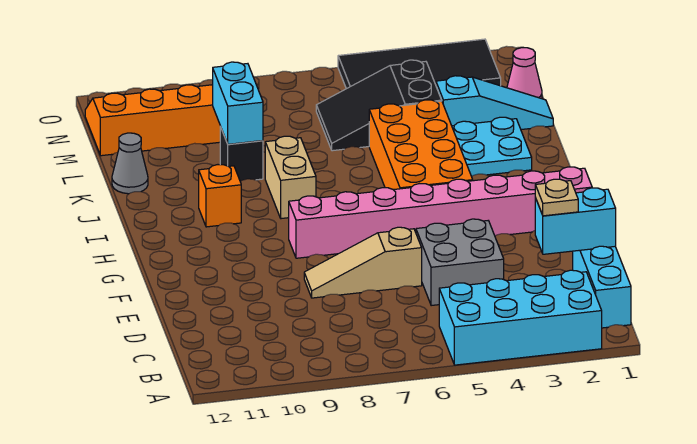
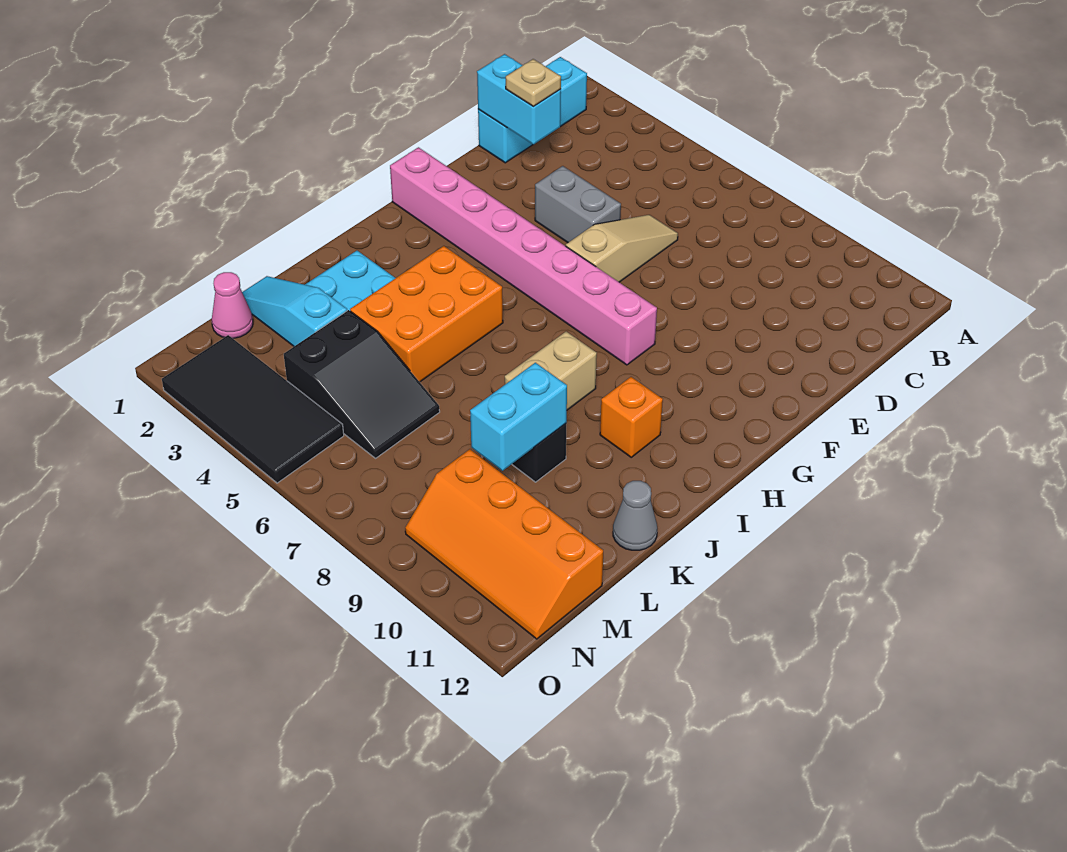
cyan 2x4 brick [439,270,602,365] -> none
grey 2x2 brick [416,219,504,306] -> grey 1x2 brick [535,166,621,242]
tan 1x3 slope [304,227,422,298] -> tan 1x3 slope turned to [566,215,678,282]
orange 2x4 brick [369,100,473,190] -> orange 2x3 brick [350,246,503,382]

